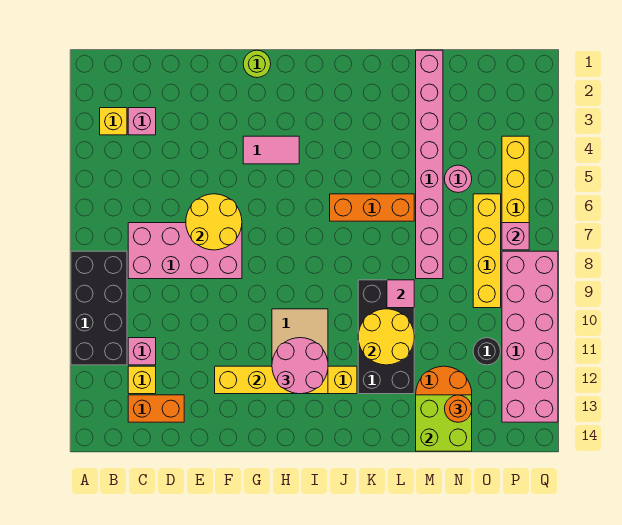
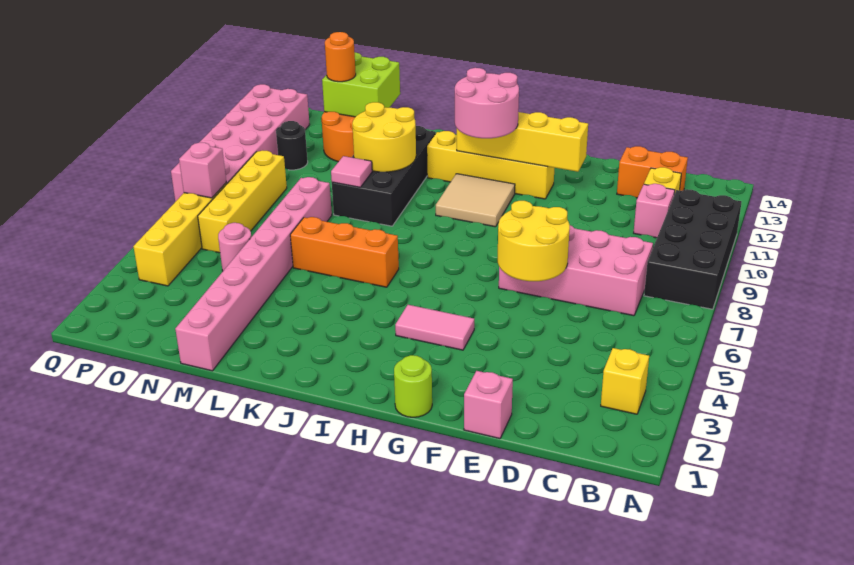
pink 1x1 brick [128,108,156,135] -> pink 1x1 brick moved to [464,371,513,439]

